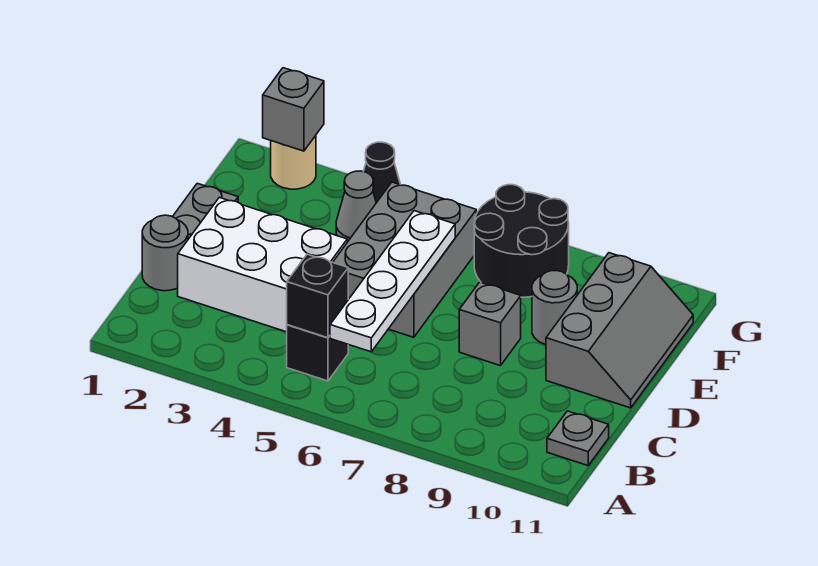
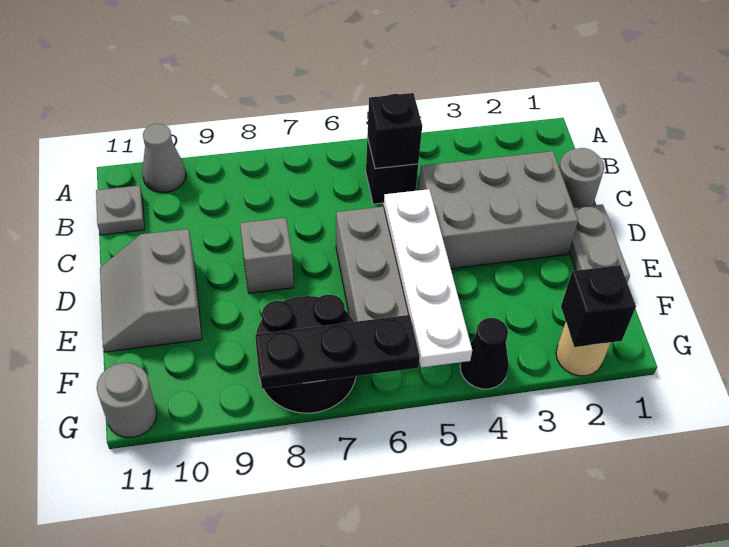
white 1x4 plate [330,211,455,352] -> white 1x4 plate moved to [384,189,472,368]
white 2x3 brick [178,197,347,332] -> grey 2x3 brick [418,151,578,269]
grey 2x3 slope [546,253,693,408] -> grey 2x2 slope [100,229,202,352]
grey 1x1 round brick [532,271,577,344] -> grey 1x1 round brick moved to [97,363,157,437]
grey 1x1 cone [336,171,376,242] -> grey 1x1 cone moved to [142,124,186,192]
grey 1x1 brick [263,68,324,151] -> black 1x1 brick [561,265,636,347]
none -> black 1x3 plate [255,315,420,389]

